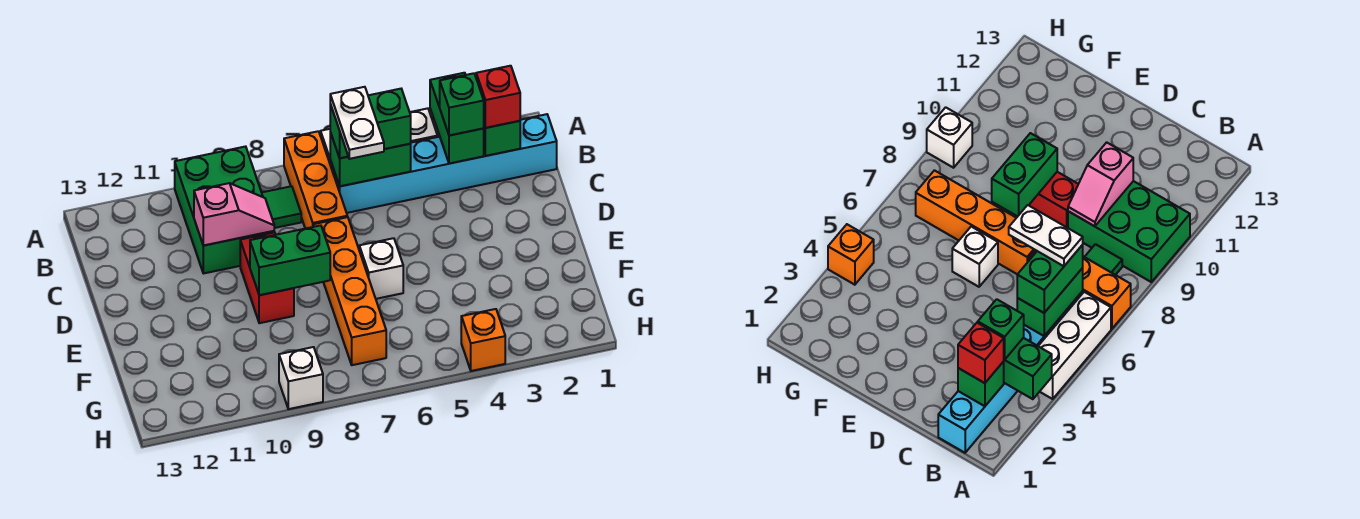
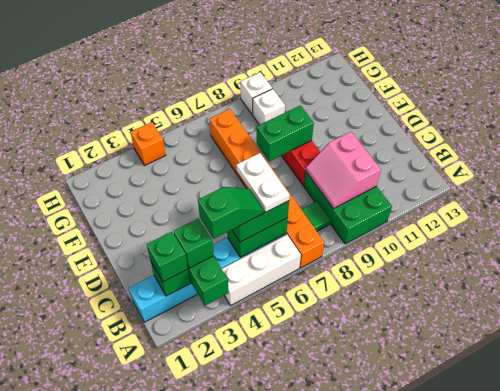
red 1x1 brick [476,66,520,128] -> green 1x1 brick [147,232,188,282]
none -> green 1x2 slope [198,187,264,239]
pink 1x2 slope [194,183,274,246] -> pink 2x2 slope [306,132,381,209]
white 1x1 brick [359,238,403,299] -> white 1x1 brick moved to [253,89,285,125]

